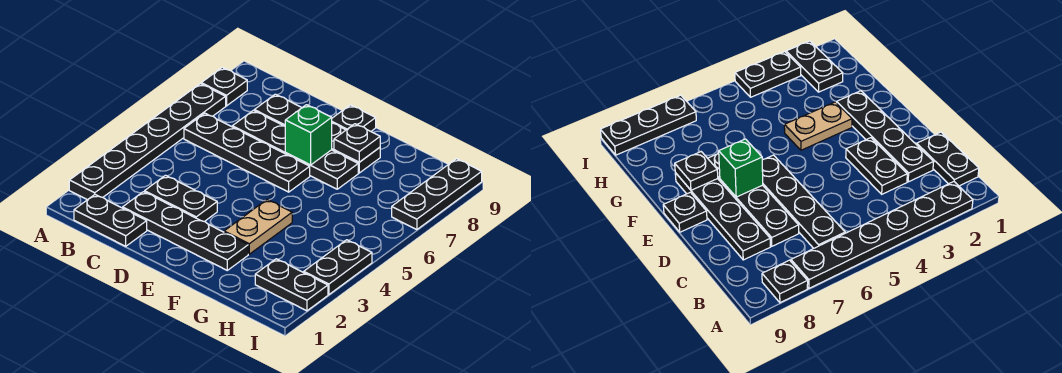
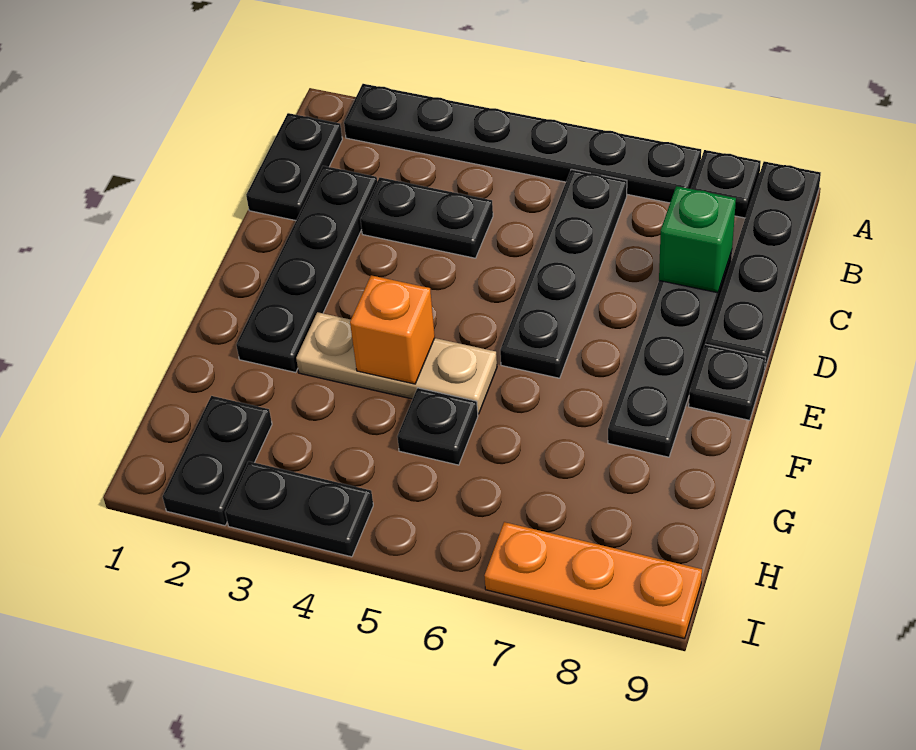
black 1x2 plate [145,175,217,222] -> black 1x2 plate turned to [360,178,493,258]
black 1x4 plate [232,110,358,189] -> black 1x4 plate moved to [705,161,821,370]
green 1x1 brick [285,105,332,165] -> green 1x1 brick moved to [659,186,736,293]
tan 1x2 plate [224,200,292,254] -> tan 1x3 plate [296,312,497,414]
none -> orange 1x1 brick [350,275,435,384]
black 1x1 plate [334,124,380,162] -> black 1x1 plate moved to [397,388,478,465]
black 1x3 plate [392,159,482,230] -> orange 1x3 plate [484,522,702,639]

